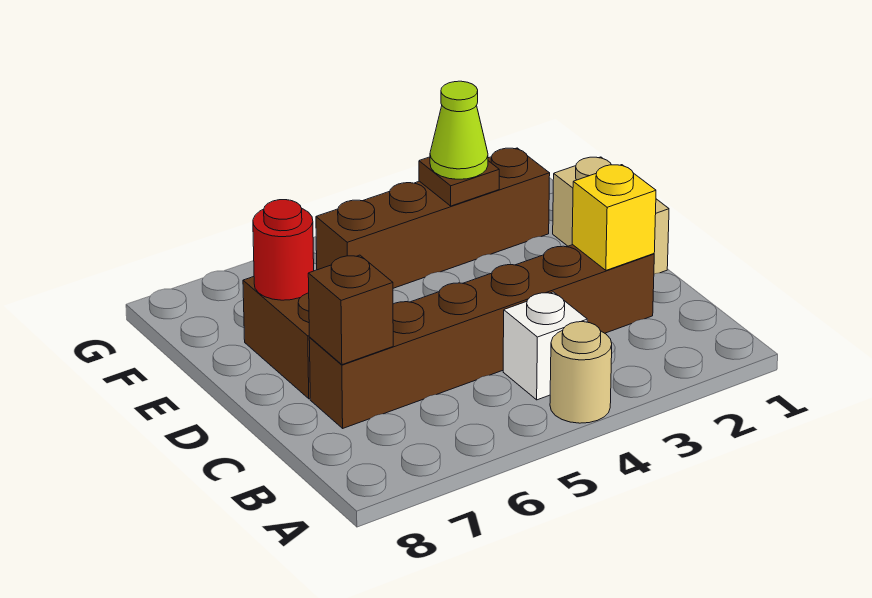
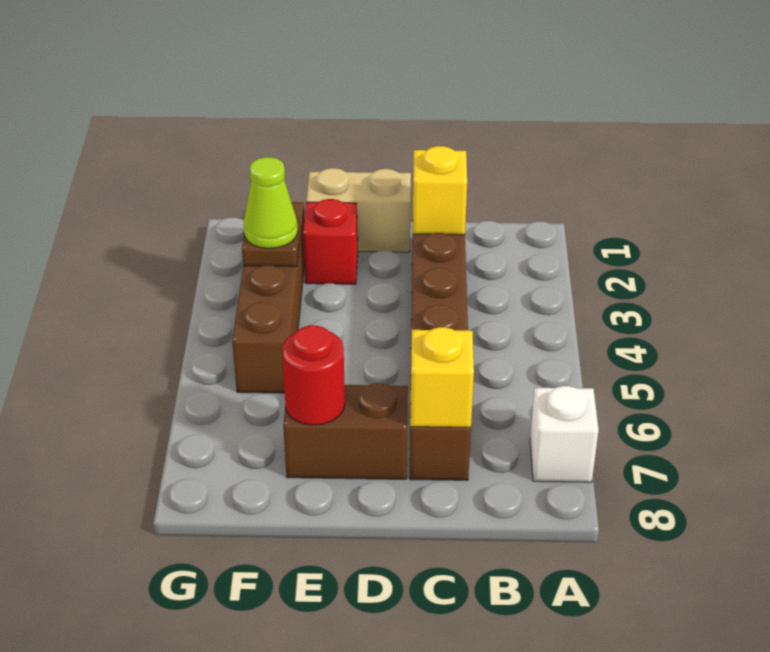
tan 1x1 round brick [550,322,612,423] -> none
white 1x1 brick [503,292,587,400] -> white 1x1 brick moved to [530,386,599,482]
brown 1x1 brick [308,255,393,365] -> yellow 1x1 brick [410,327,474,427]
none -> red 1x1 brick [303,199,358,284]

